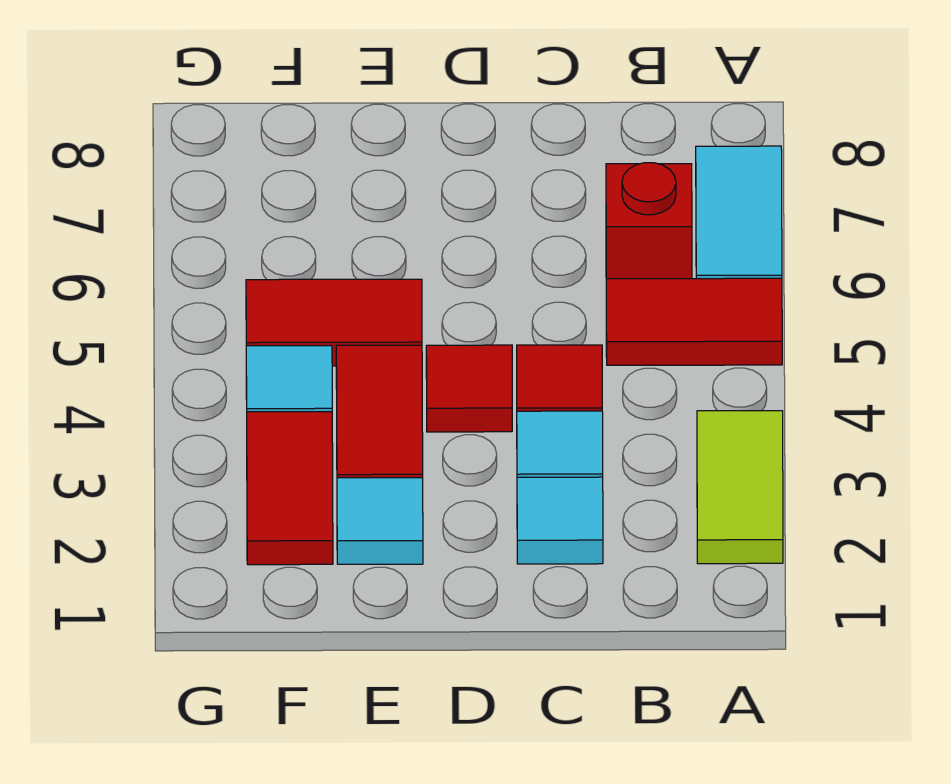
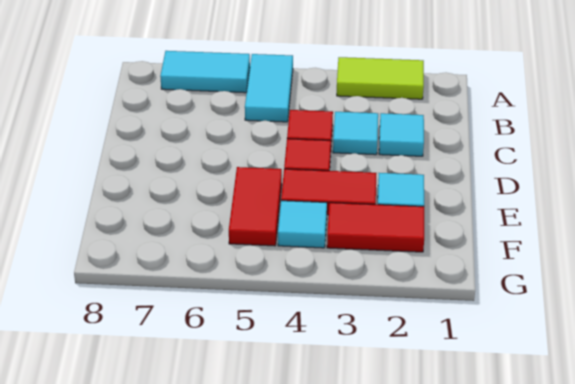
red 1x2 tile [606,278,782,365] -> cyan 1x2 tile [245,54,293,122]
red 1x1 brick [606,163,692,279] -> none

